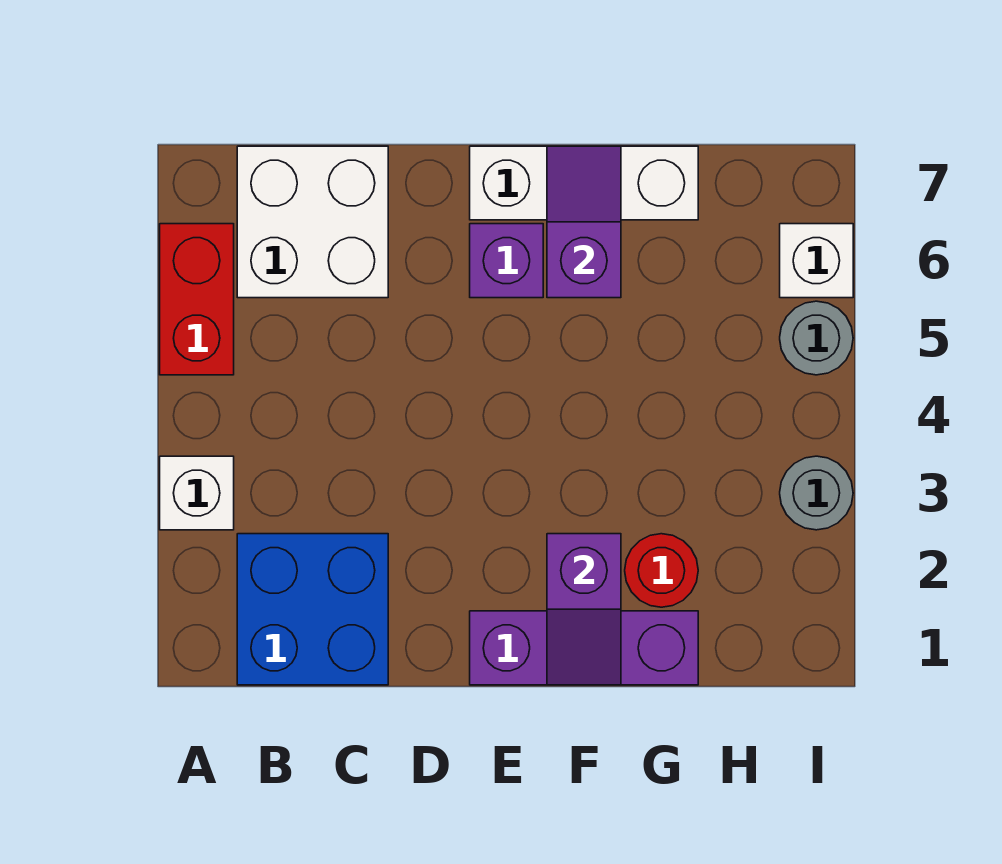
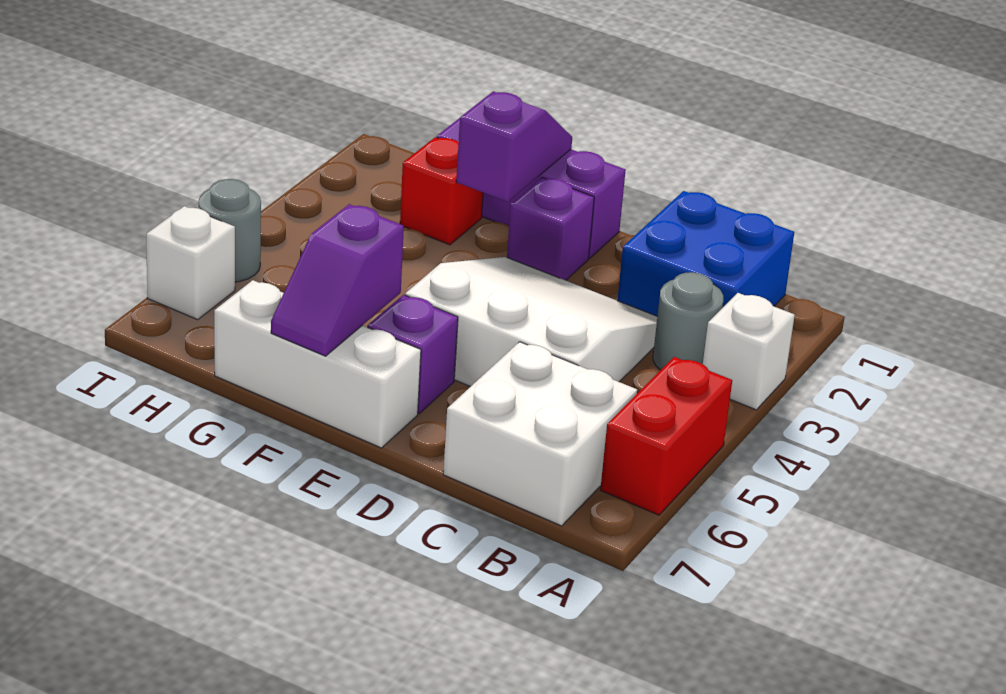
none -> white 3x3 slope [405,257,657,387]
none -> purple 1x1 brick [507,177,594,280]
red 1x1 round brick [625,534,698,607] -> red 1x1 brick [400,137,483,245]
grey 1x1 round brick [780,456,853,530] -> grey 1x1 round brick moved to [653,272,723,370]

